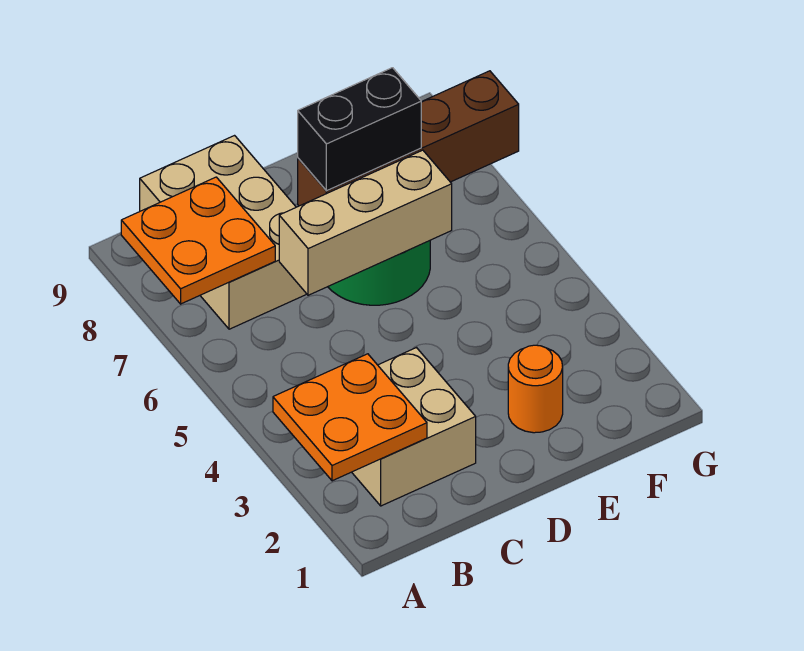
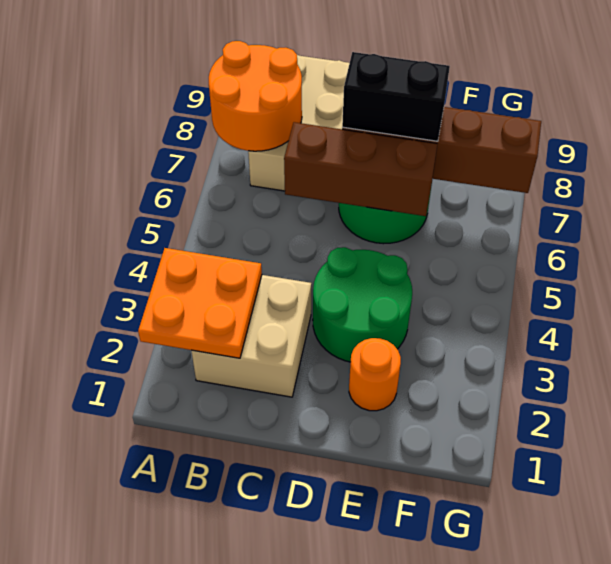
orange 2x2 plate [121,177,275,304] -> orange 2x2 round brick [209,41,302,151]
tan 1x3 brick [279,150,452,295] -> brown 1x3 brick [284,122,437,216]
none -> green 2x2 round brick [313,247,412,362]

